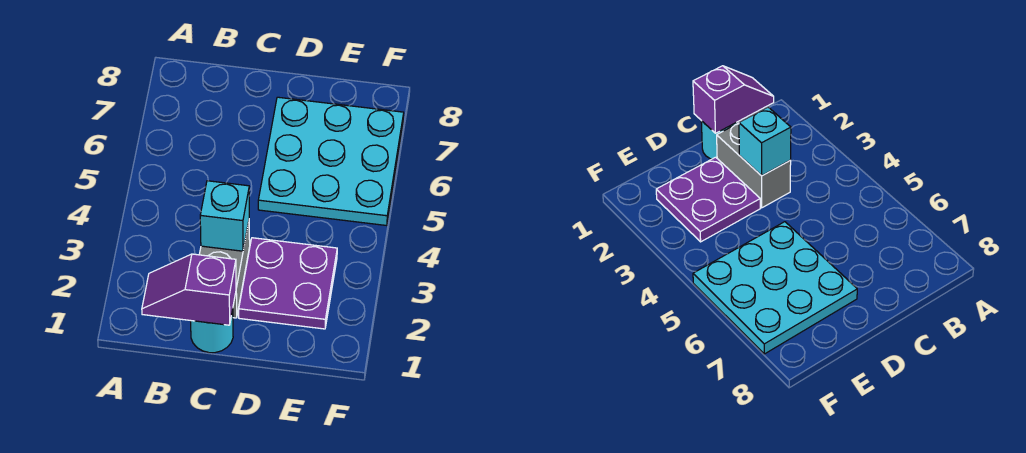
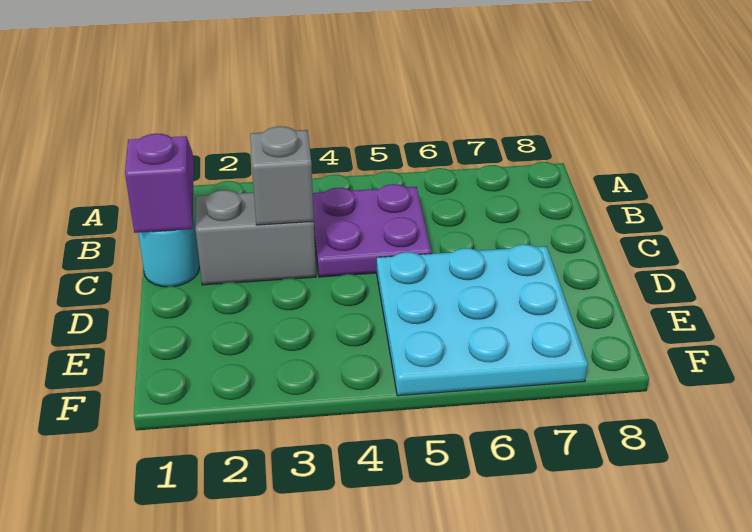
cyan 1x1 brick [200,181,249,251] -> grey 1x1 brick [250,126,314,225]
purple 2x2 plate [239,238,337,329] -> purple 2x2 plate moved to [313,184,432,277]

